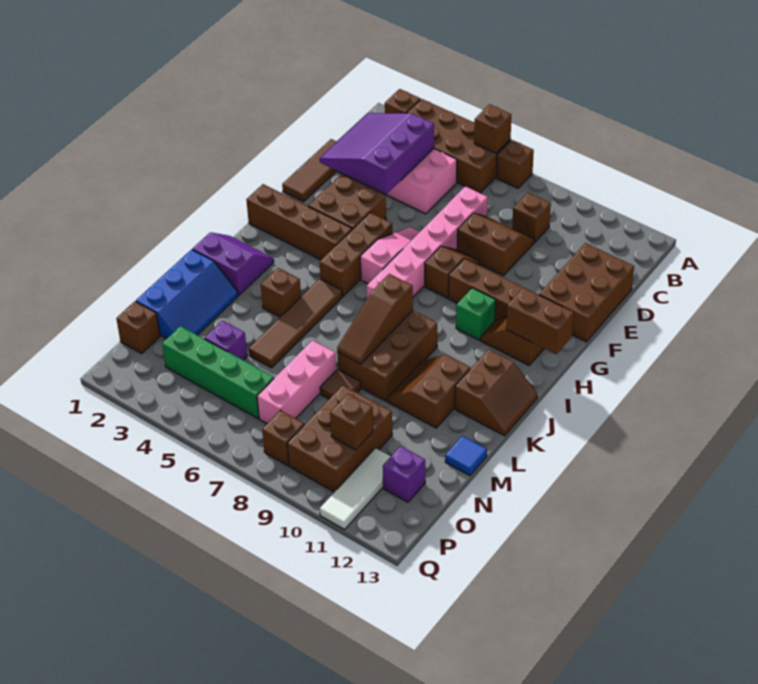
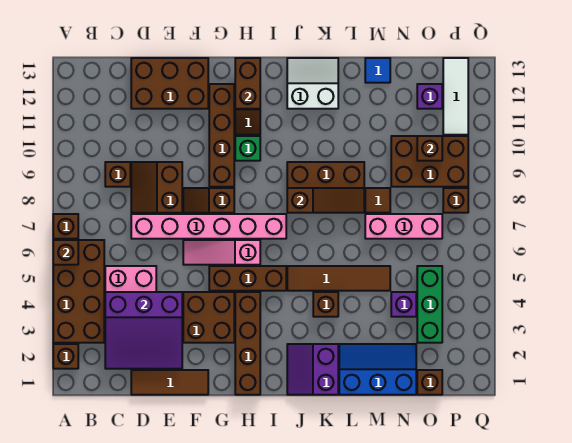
brown 2x2 slope [455,349,538,436] -> white 2x2 slope [287,58,338,109]
brown 2x2 slope [387,354,470,428] -> none
green 1x4 brick [162,326,274,419] -> green 1x3 brick [417,266,442,343]
white 1x3 tile [320,448,391,530] -> white 1x3 tile turned to [443,58,468,135]

